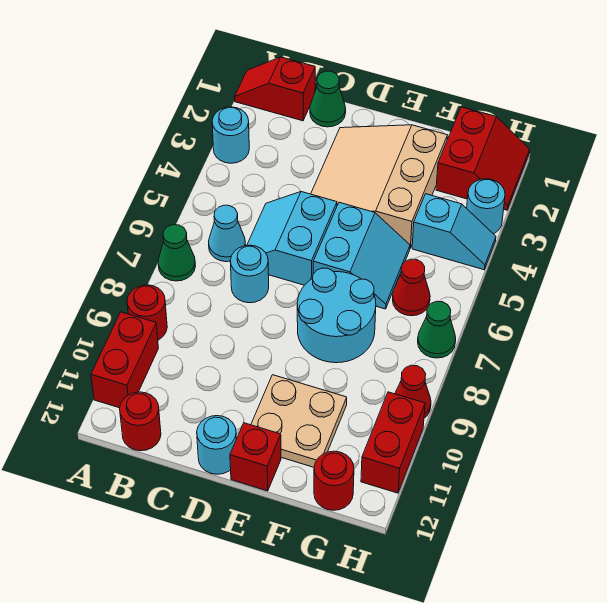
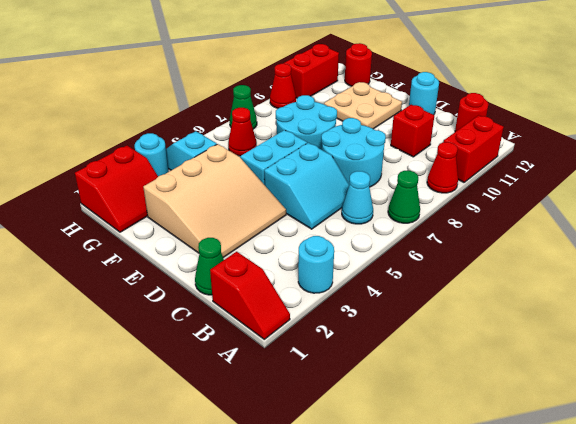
red 1x1 round brick [127,285,167,340] -> red 1x1 cone [427,142,458,193]
cyan 1x1 round brick [230,245,269,303] -> cyan 2x2 round brick [321,118,386,187]
red 1x1 brick [230,423,281,491] -> red 1x1 brick moved to [391,105,434,157]
red 2x2 slope [436,107,530,210] -> red 2x2 slope turned to [75,146,158,232]

